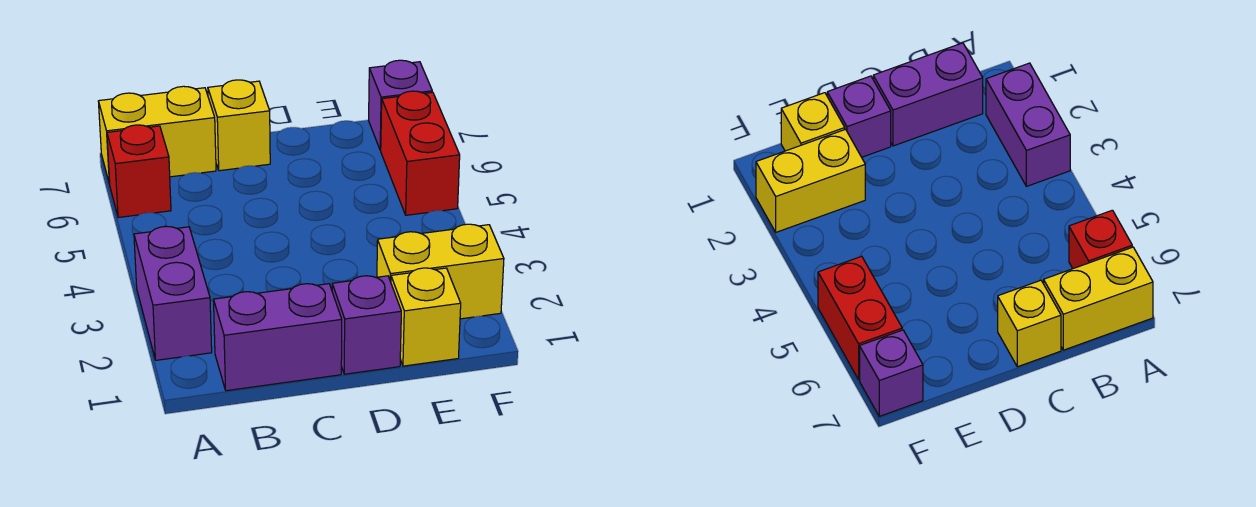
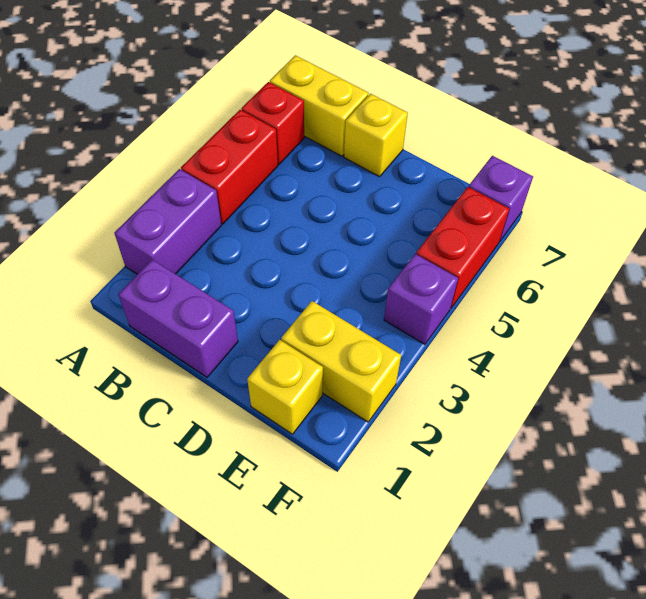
none -> red 1x2 brick [181,110,278,224]
purple 1x1 brick [332,276,401,374] -> purple 1x1 brick moved to [384,254,458,344]

